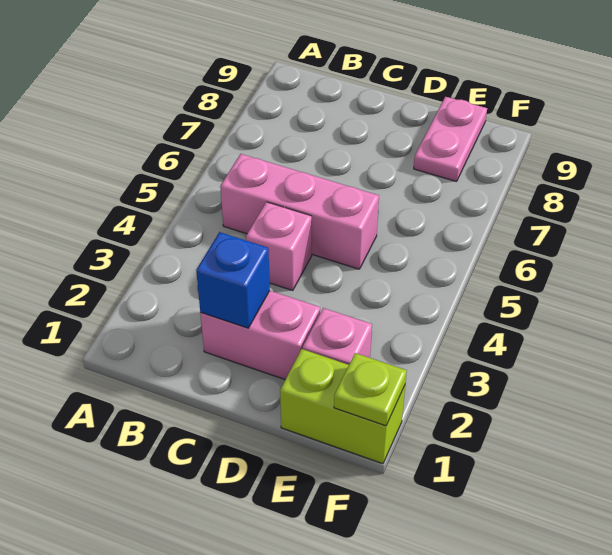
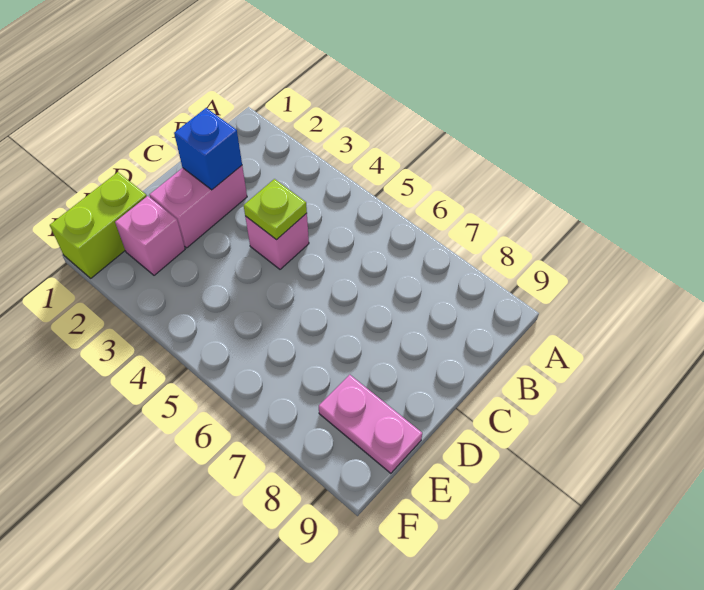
pink 1x3 brick [220,154,379,269] -> none
lime 1x1 plate [334,353,407,426] -> lime 1x1 plate moved to [244,179,307,240]

